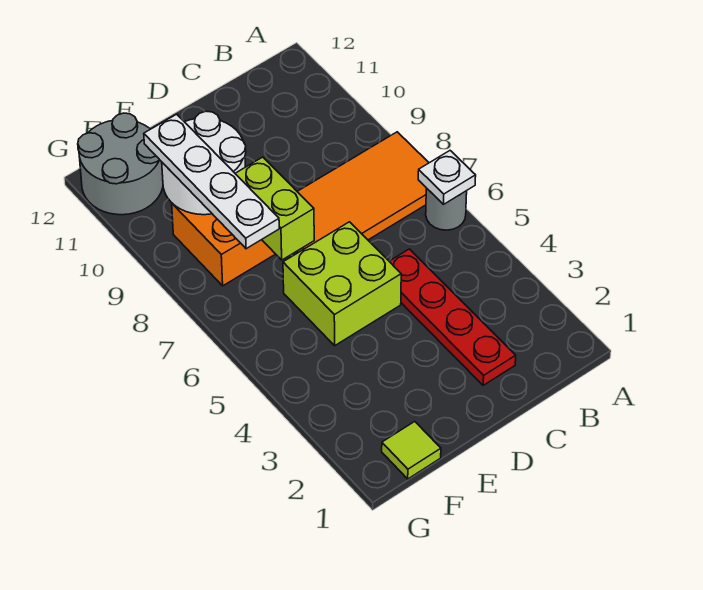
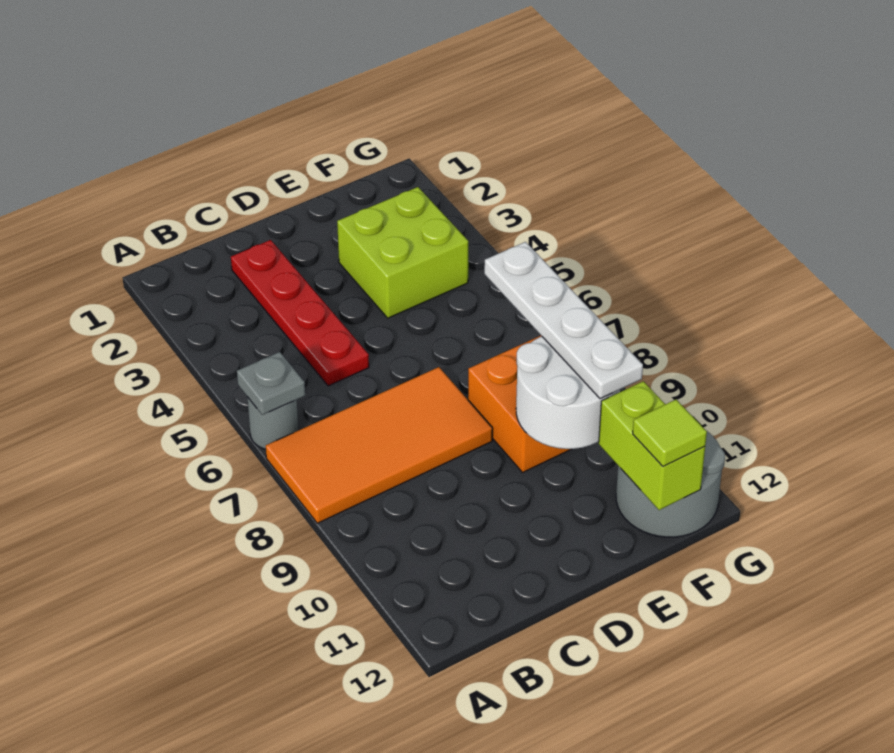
white 1x1 plate [418,151,476,204] -> grey 1x1 plate [237,352,305,415]
lime 2x2 brick [283,222,401,345] -> lime 2x2 brick moved to [337,187,468,318]
lime 1x2 brick [235,157,314,260] -> lime 1x2 brick moved to [599,381,705,510]
lime 1x1 tile [382,422,441,479] -> lime 1x1 tile moved to [633,400,707,467]

